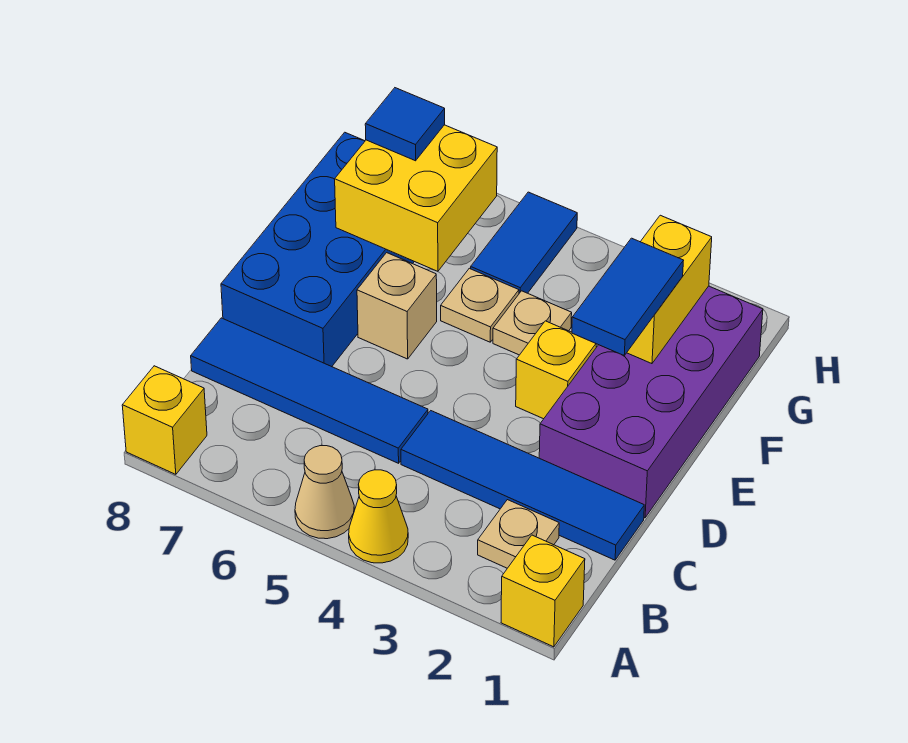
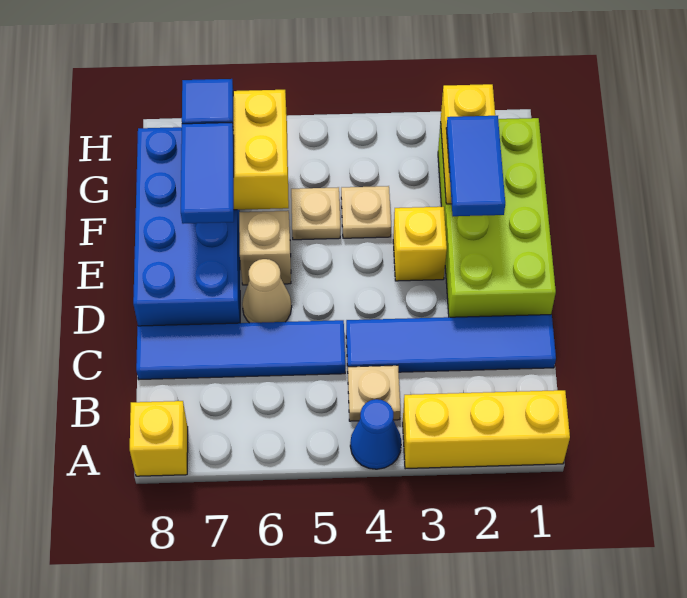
yellow 1x1 brick [501,535,585,647] -> yellow 1x3 brick [403,390,570,469]
yellow 1x1 cone [349,470,408,563] -> blue 1x1 cone [350,399,401,469]
tan 1x1 cone [295,446,354,539] -> tan 1x1 cone moved to [242,259,292,323]
tan 1x1 plate [478,500,559,568] -> tan 1x1 plate moved to [348,365,400,421]
purple 2x4 brick [539,286,763,518] -> lime 2x4 brick [438,118,556,317]
blue 1x2 tile [471,192,577,293] -> blue 1x2 tile moved to [181,122,234,224]

